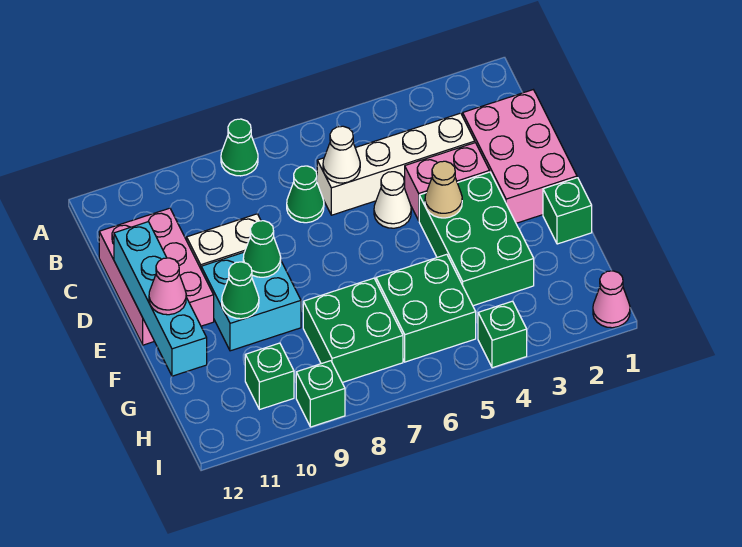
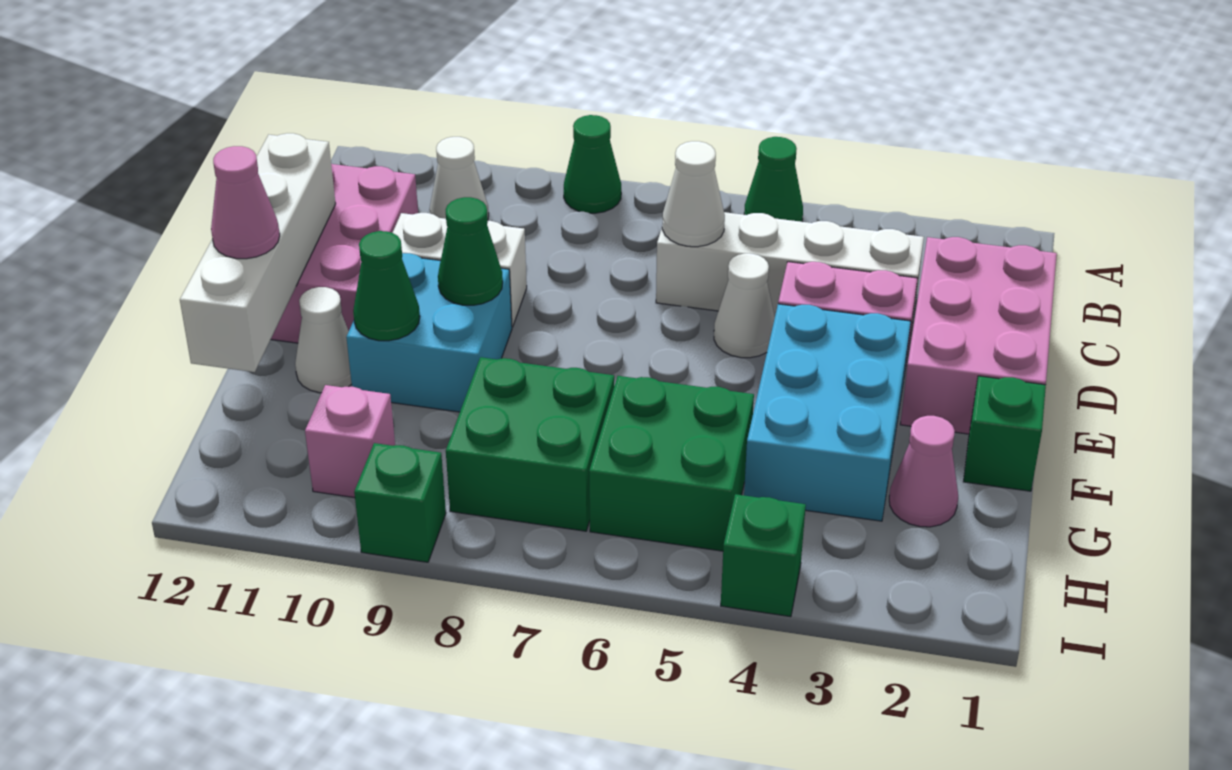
none -> white 1x1 cone [429,137,489,219]
green 1x1 cone [287,166,324,223] -> green 1x1 cone moved to [744,137,803,222]
cyan 1x4 brick [114,222,207,376] -> white 1x4 brick [180,133,336,372]
green 2x3 brick [419,172,534,306] -> cyan 2x3 brick [744,304,911,521]
tan 1x1 cone [425,161,462,218] -> none
none -> white 1x1 cone [295,287,352,393]
green 1x1 brick [245,343,294,410] -> pink 1x1 brick [305,385,395,498]
pink 1x1 cone [593,271,630,328] -> pink 1x1 cone moved to [889,416,958,527]

